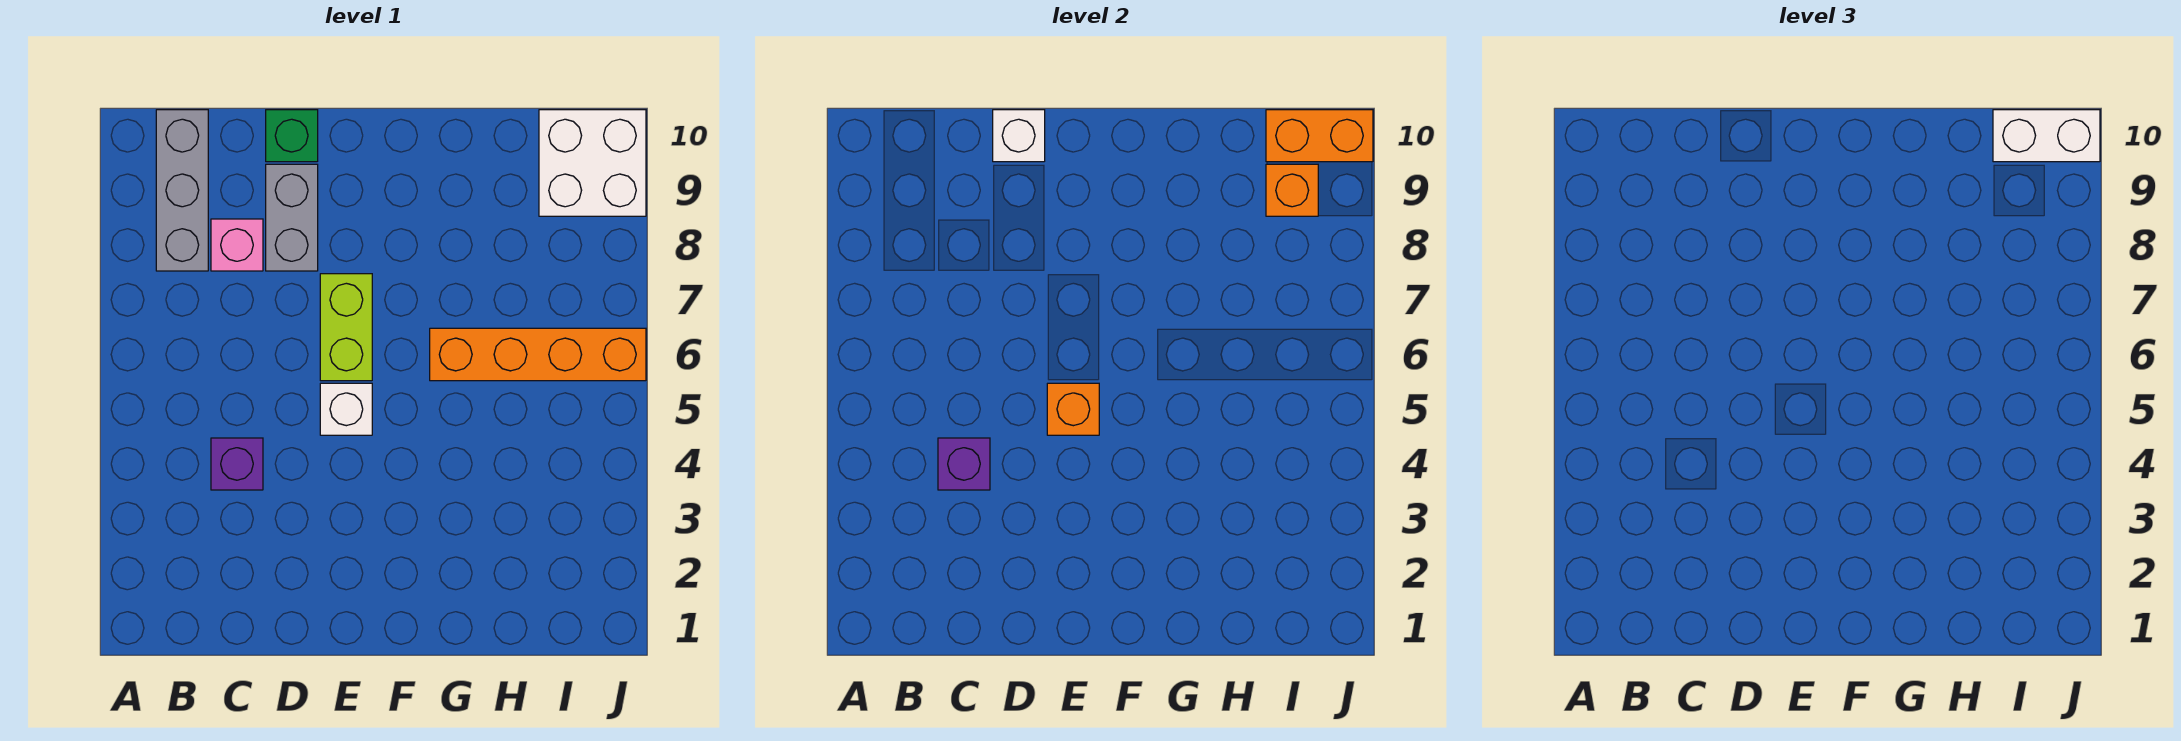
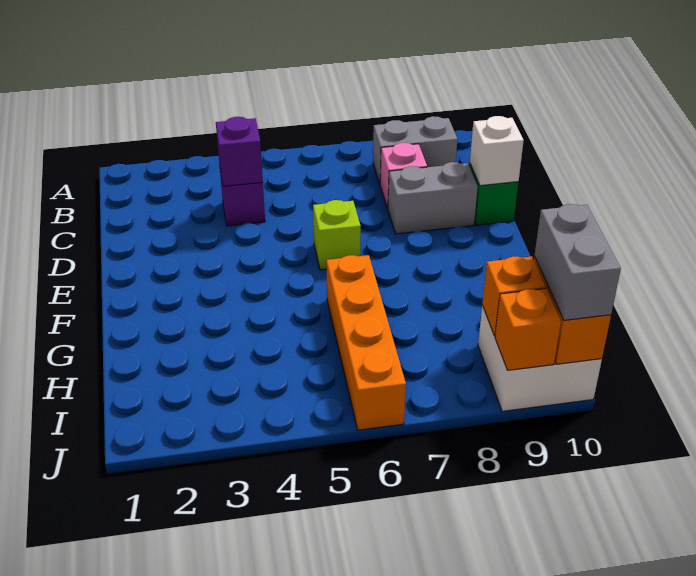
grey 1x3 brick [156,110,208,271] -> grey 1x2 brick [373,116,457,184]
white 1x1 brick [320,383,372,435] -> none
orange 1x1 brick [1047,383,1099,435] -> orange 1x1 brick moved to [495,289,561,370]
lime 1x2 brick [320,274,372,381] -> lime 1x1 brick [313,200,361,270]
white 1x2 brick [1993,110,2100,162] -> grey 1x2 brick [534,204,621,320]

